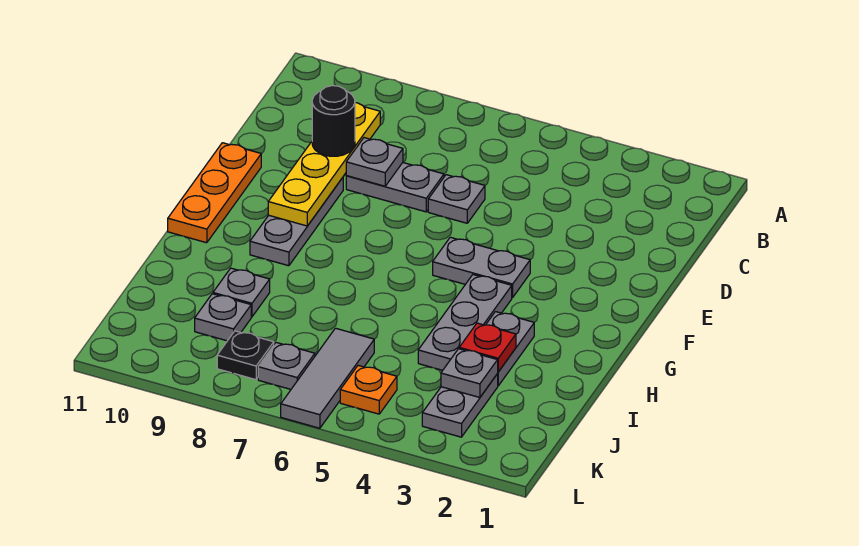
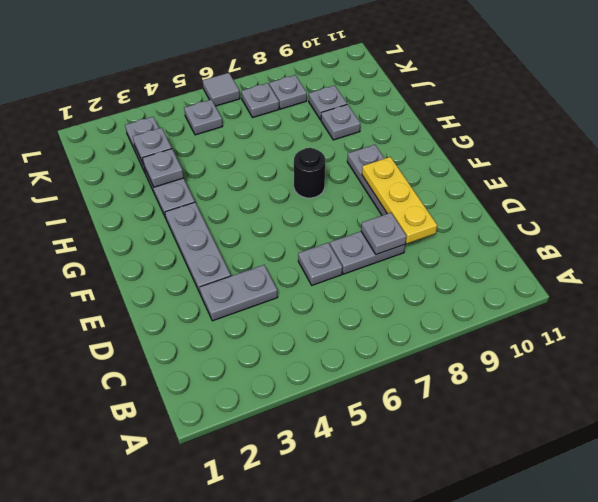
yellow 1x4 plate [268,103,380,226] -> yellow 1x3 plate [362,157,437,243]
black 1x1 round brick [312,86,355,156] -> black 1x1 round brick moved to [294,148,325,198]
orange 1x3 plate [168,143,261,243] -> none
grey 1x2 plate [433,237,530,298] -> grey 1x2 plate moved to [199,265,278,321]
grey 1x3 plate [418,275,512,370] -> grey 1x3 plate moved to [165,202,231,293]
red 1x1 plate [459,323,516,372] -> grey 1x1 plate [143,149,184,187]
grey 1x3 tile [281,328,374,428] -> grey 1x1 tile [203,73,240,106]
orange 1x1 plate [340,365,397,414] -> grey 1x1 plate [184,100,223,135]
black 1x1 plate [217,331,274,380] -> grey 1x1 plate [269,75,307,109]

